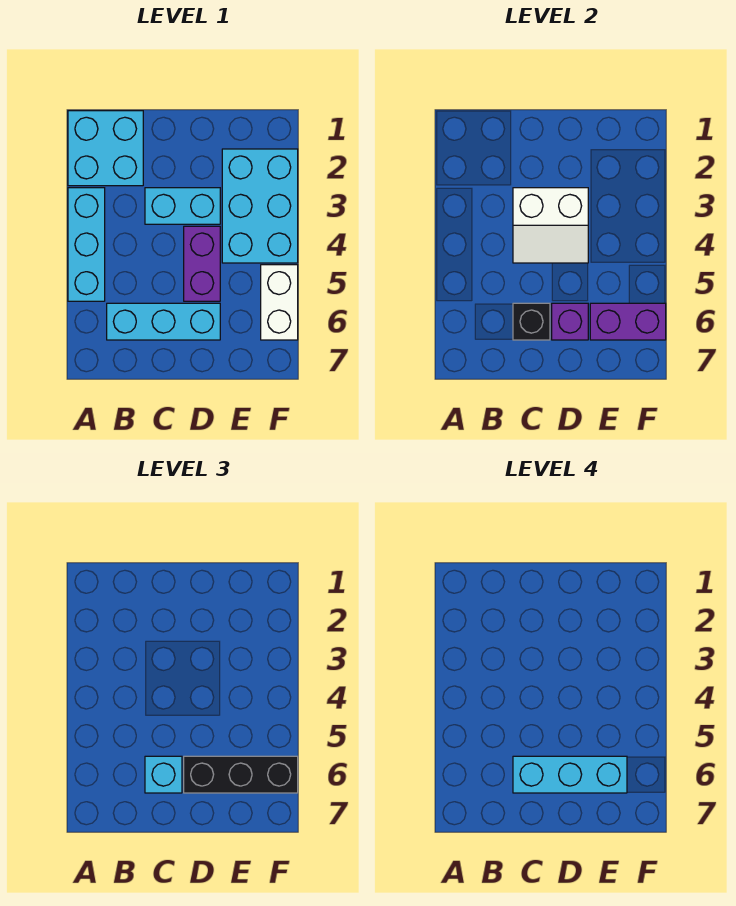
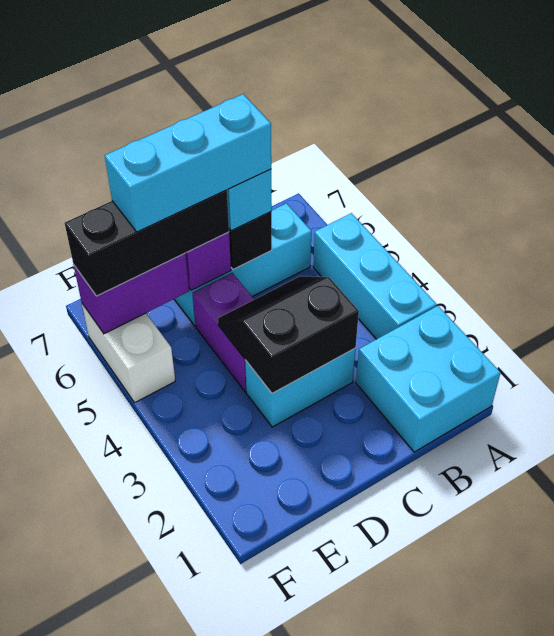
white 2x2 slope [513,188,588,263] -> black 2x2 slope [218,276,359,393]
cyan 2x3 brick [222,149,298,263] -> none

